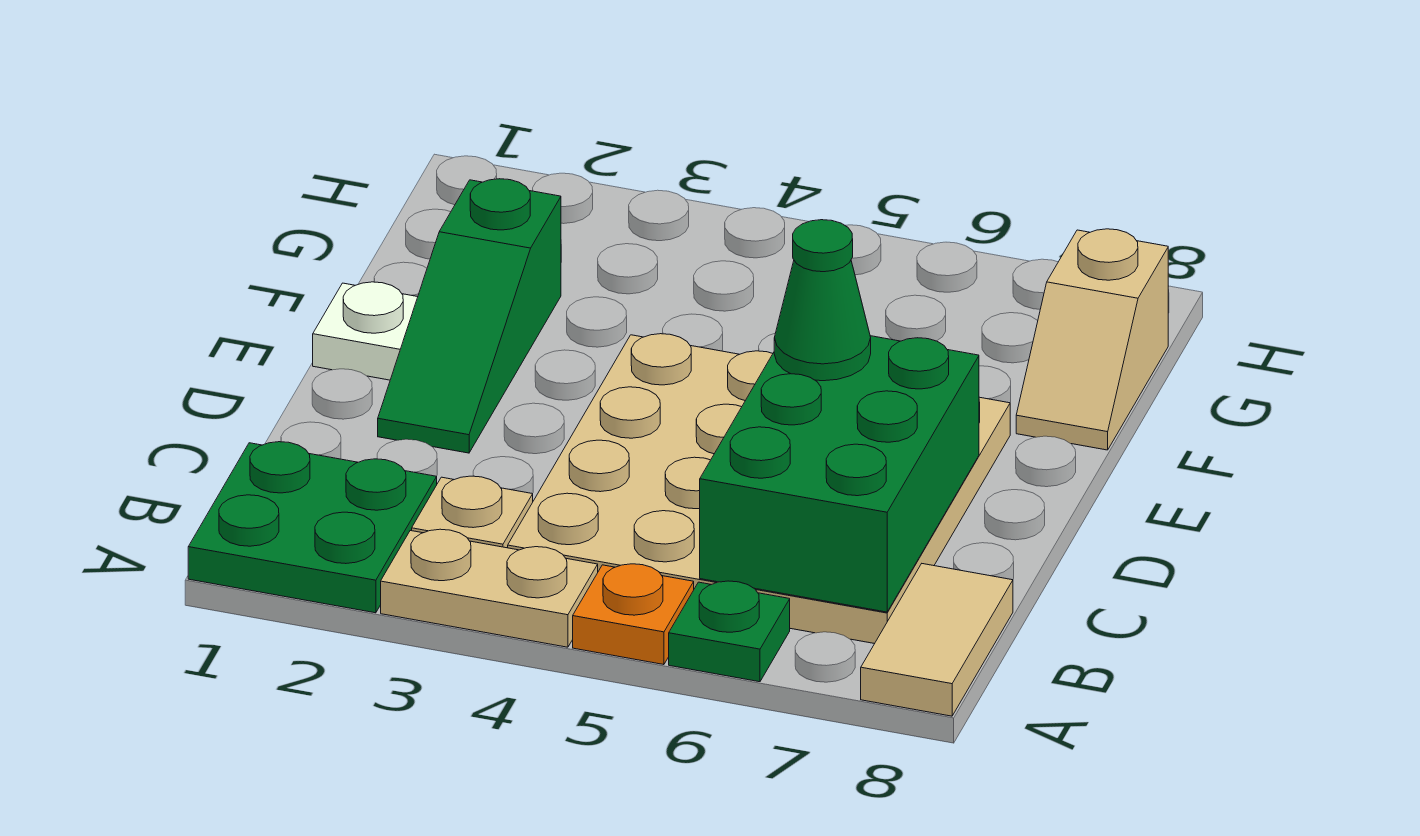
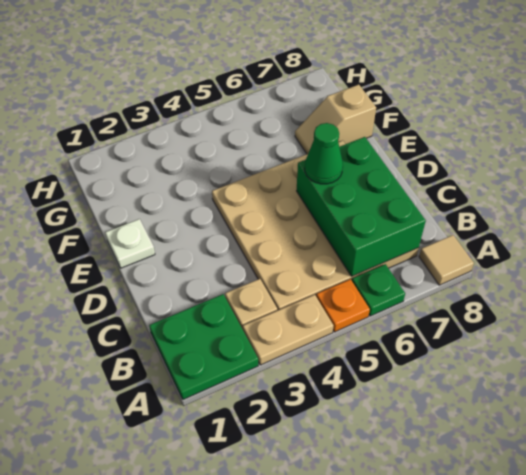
tan 1x2 tile [861,564,1013,716] -> tan 1x1 tile [419,235,474,285]
green 1x3 slope [378,179,561,453] -> none
tan 1x2 slope [1016,229,1168,450] -> tan 1x2 slope turned to [295,85,376,154]

